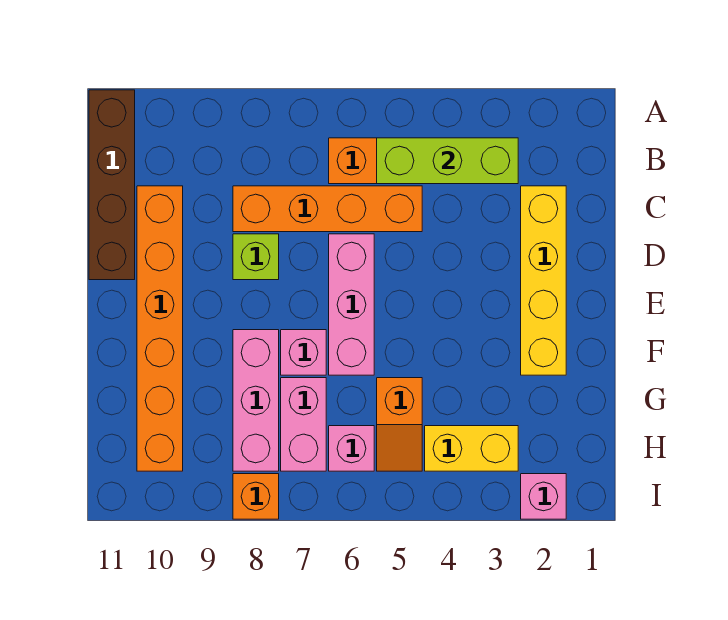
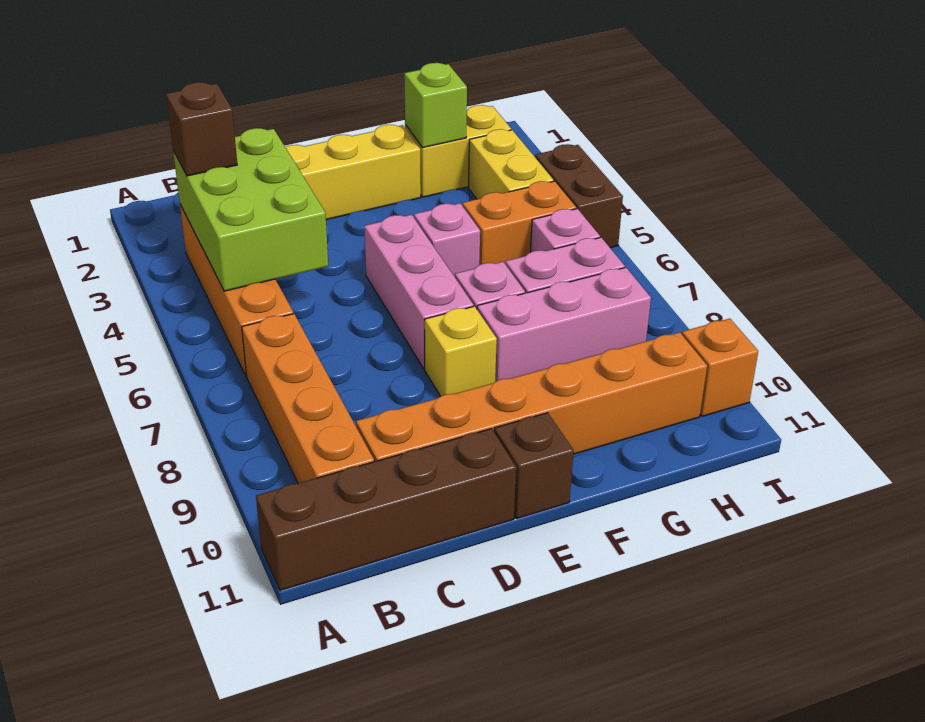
lime 1x3 brick [377,138,518,184] -> lime 2x3 brick [173,128,328,291]
none -> brown 1x1 brick [166,82,237,176]
orange 1x4 brick [233,186,422,232] -> orange 1x4 brick moved to [242,314,374,483]
pink 1x3 brick [329,234,374,375] -> pink 1x3 brick turned to [364,215,474,369]
lime 1x1 brick [233,234,279,280] -> lime 1x1 brick moved to [404,63,467,148]
none -> yellow 1x1 brick [424,306,497,396]
none -> brown 1x1 brick [494,413,574,519]
none -> yellow 1x2 brick [405,105,511,197]
orange 1x2 slope [377,378,422,471] -> orange 1x2 brick [463,181,576,265]
pink 1x1 brick [521,474,566,519] -> pink 1x1 brick moved to [414,203,480,277]
none -> brown 1x2 brick [535,144,623,248]
orange 1x1 brick [233,474,279,519] -> orange 1x1 brick moved to [682,319,758,416]

